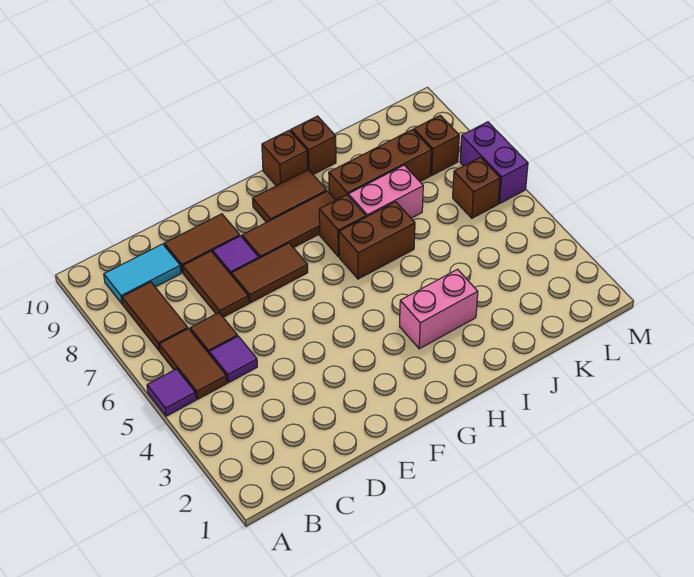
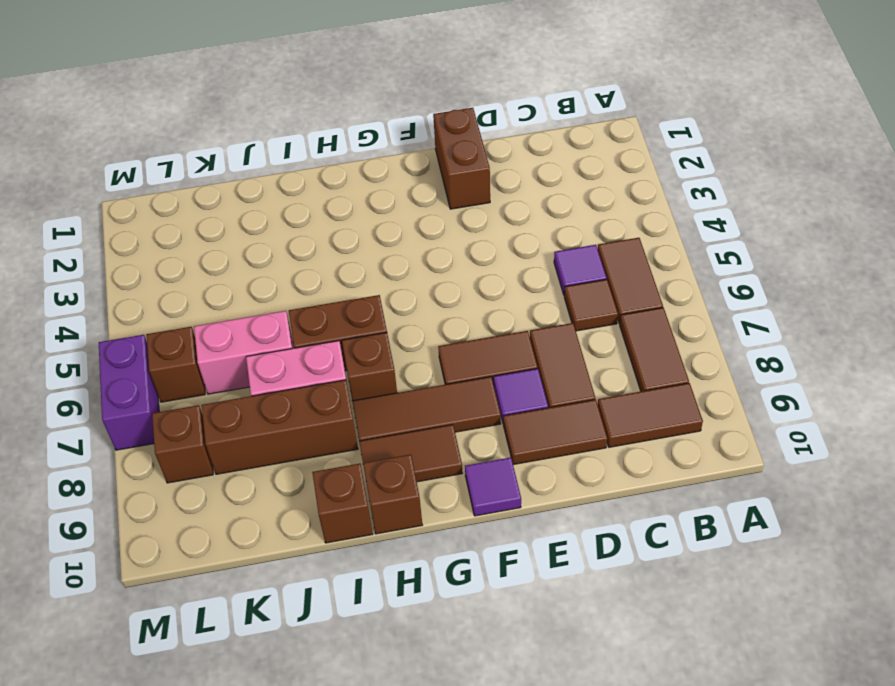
purple 1x1 tile [147,369,196,416] -> purple 1x1 tile moved to [465,457,521,516]
cyan 1x2 tile [104,244,181,304] -> brown 1x2 tile [598,383,703,447]
none -> brown 1x2 brick [433,108,490,209]
pink 1x2 brick [399,269,478,349] -> pink 1x2 brick moved to [194,311,294,394]

